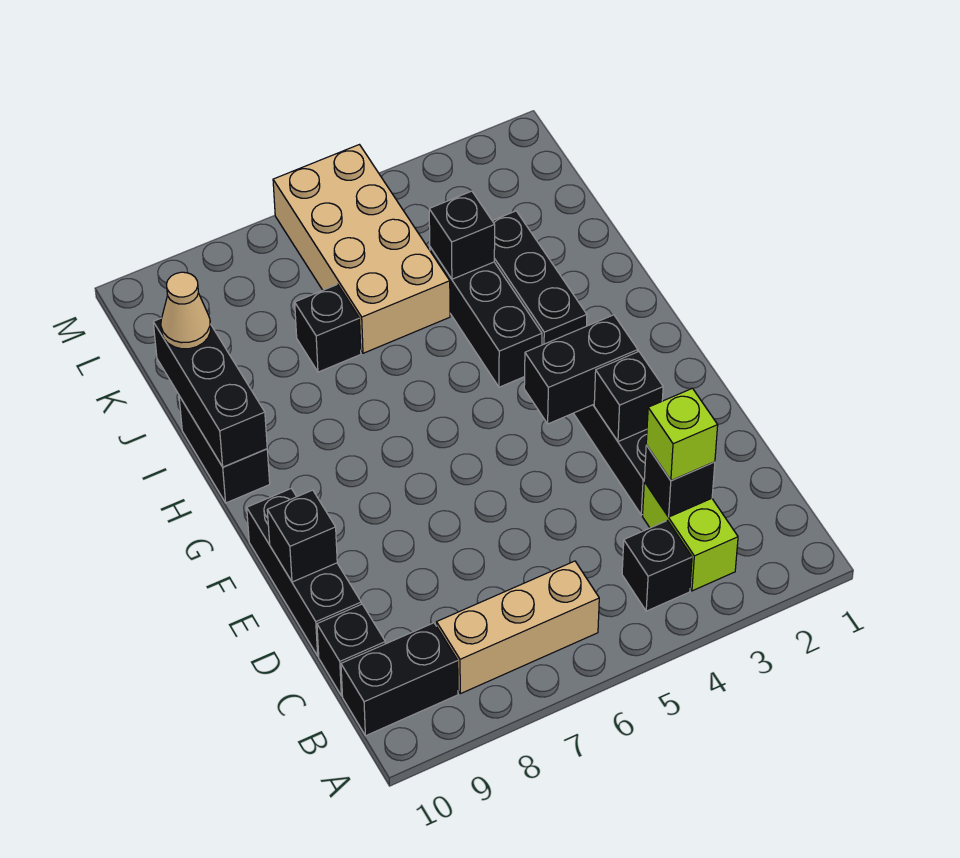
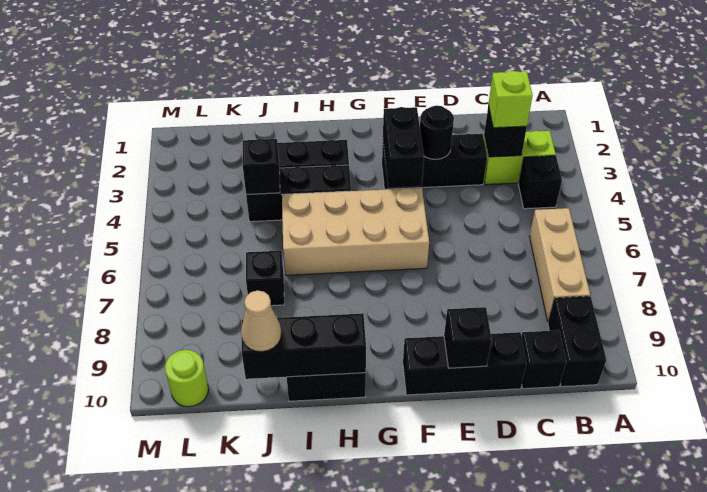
black 1x1 brick [594,352,663,442] -> black 1x1 round brick [420,105,454,159]
tan 2x4 brick [273,145,450,353] -> tan 2x4 brick moved to [282,188,429,275]
none -> lime 1x1 round brick [165,350,209,407]

